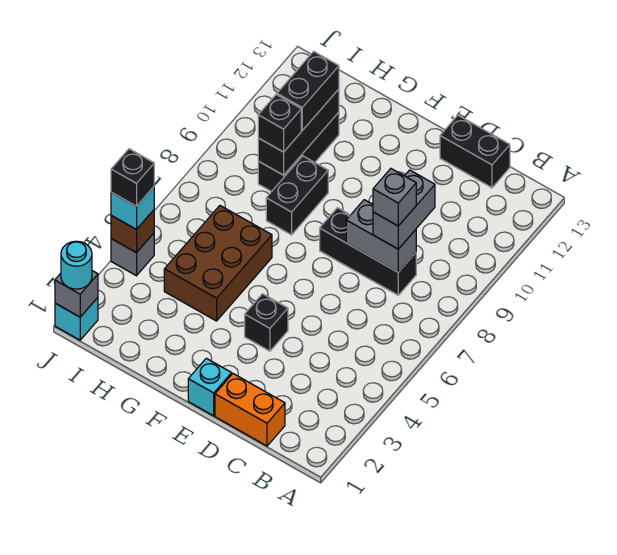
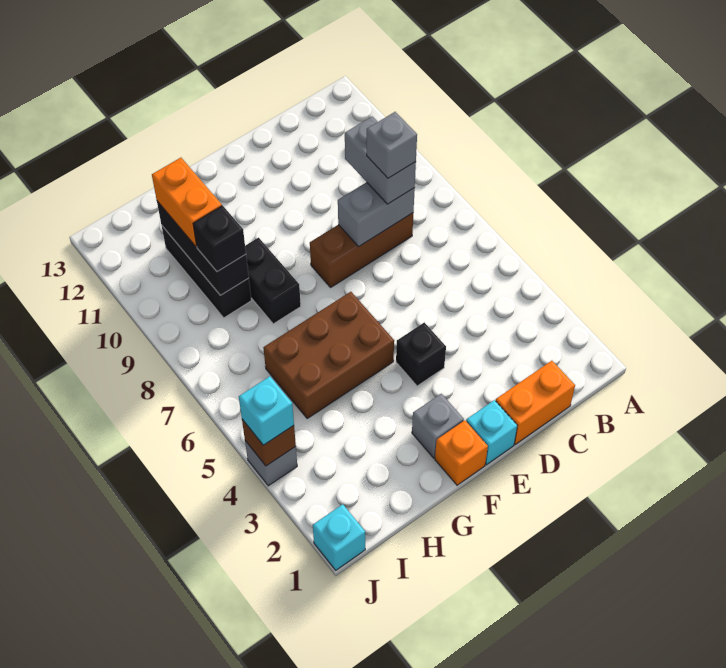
black 1x3 brick [320,208,416,295] -> brown 1x3 brick [310,213,413,287]
black 1x2 brick [440,115,510,188] -> none
none -> orange 1x1 brick [435,420,488,485]
brown 2x3 brick [164,206,272,321] -> brown 2x3 brick turned to [263,292,394,418]
black 1x2 brick [277,51,339,130] -> orange 1x2 brick [152,158,222,247]
grey 1x1 brick [55,271,98,317] -> grey 1x1 brick moved to [412,394,464,458]
cyan 1x1 round brick [61,241,92,289] -> none
black 1x1 brick [111,149,154,206] -> none

